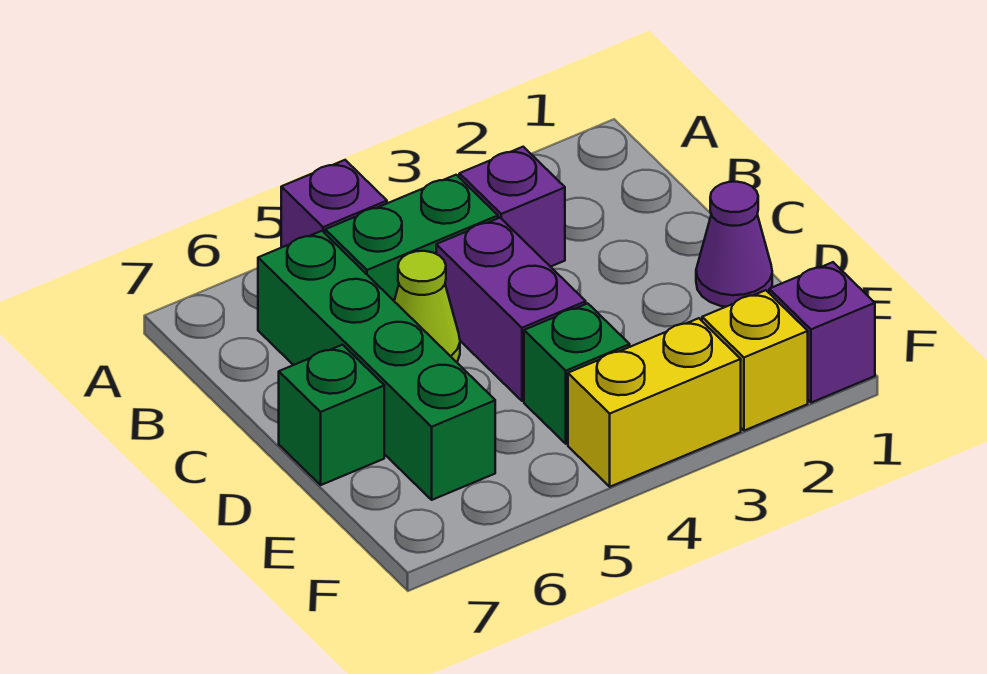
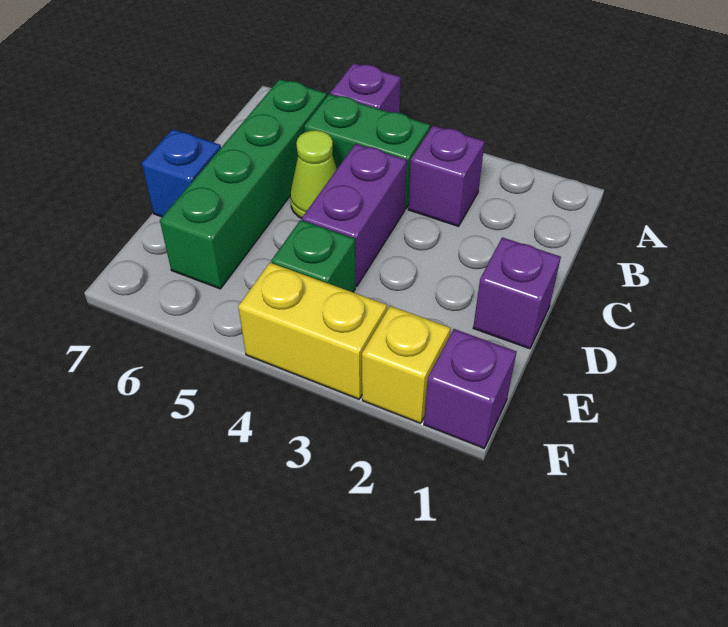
purple 1x1 cone [696,182,772,307] -> purple 1x1 brick [473,237,561,349]
green 1x1 brick [279,345,384,485] -> blue 1x1 brick [142,129,221,217]

